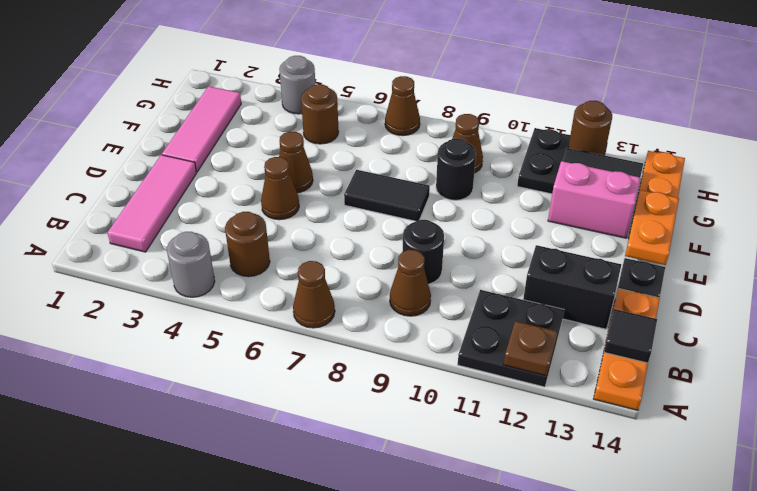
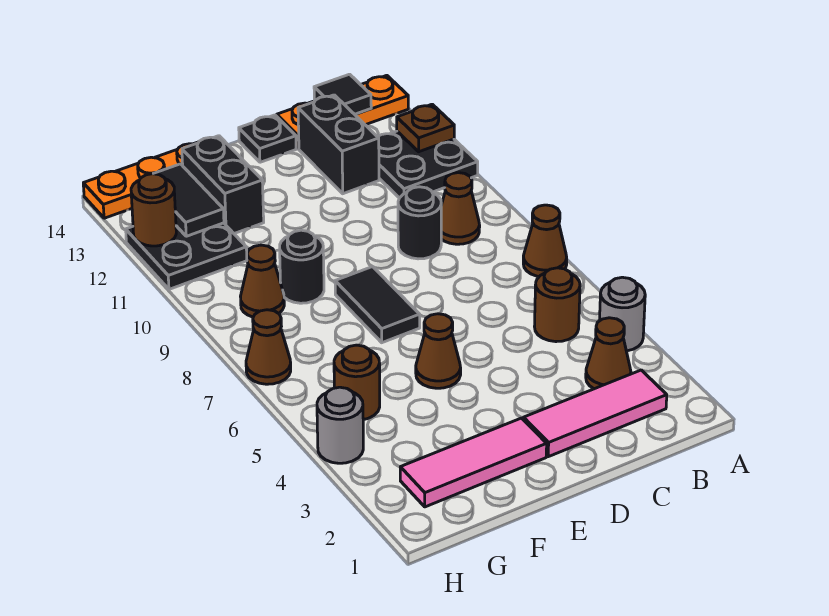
brown 1x1 cone [261,157,299,220] -> brown 1x1 cone moved to [586,318,631,389]
orange 1x2 plate [625,190,679,265] -> none
pink 1x2 brick [548,161,641,238] -> black 1x2 brick [182,136,264,234]

